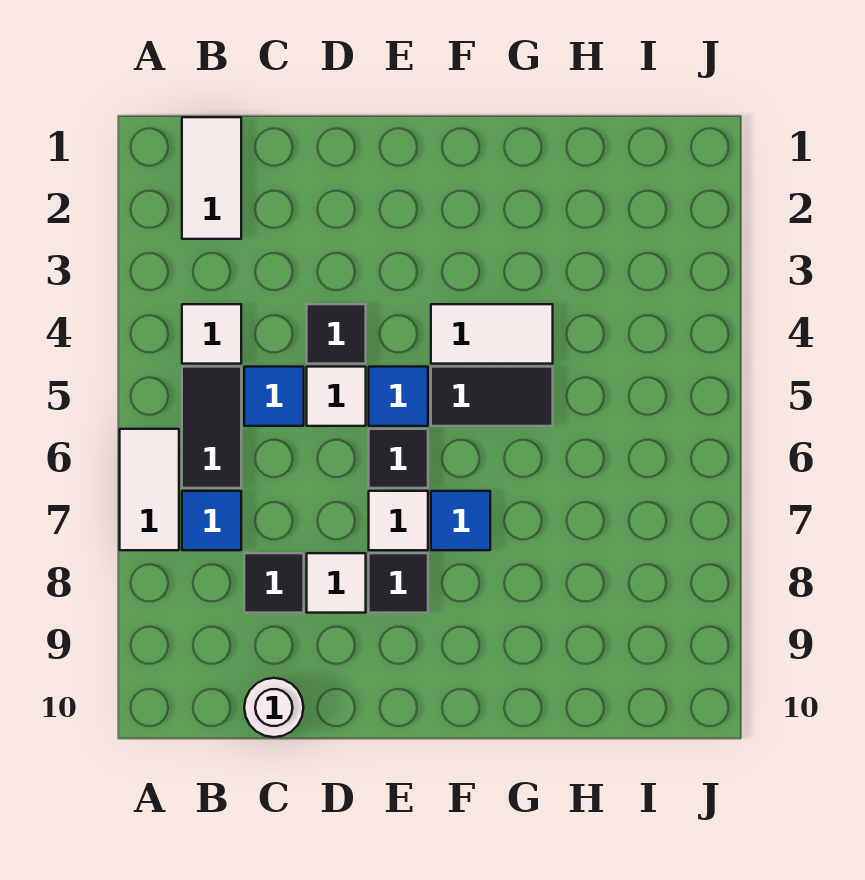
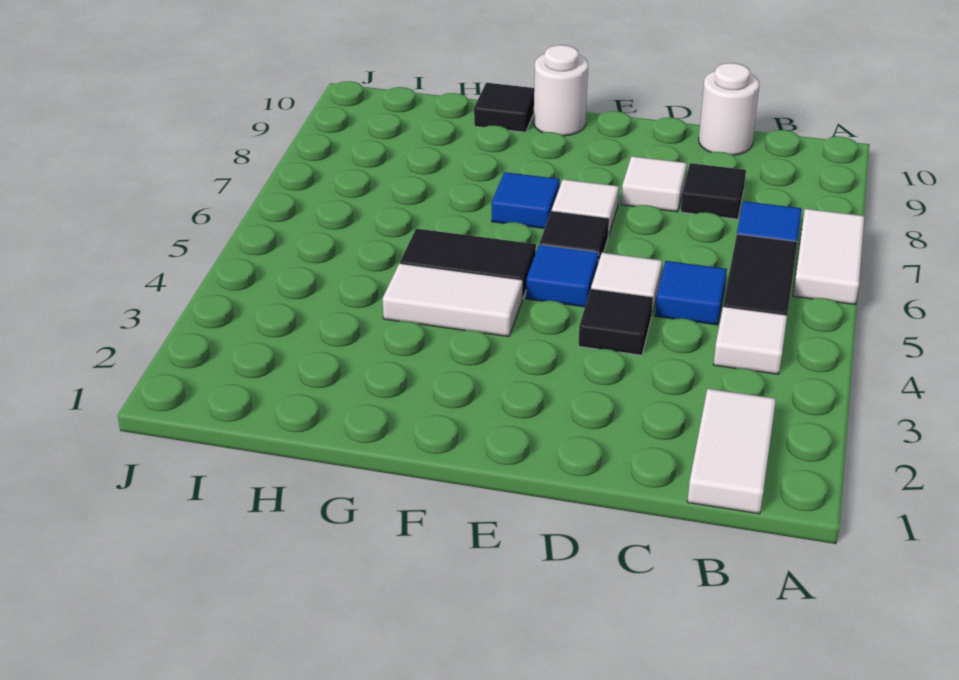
black 1x1 tile [369,553,428,613] -> black 1x1 tile moved to [474,83,534,132]
none -> white 1x1 round brick [533,45,588,136]

